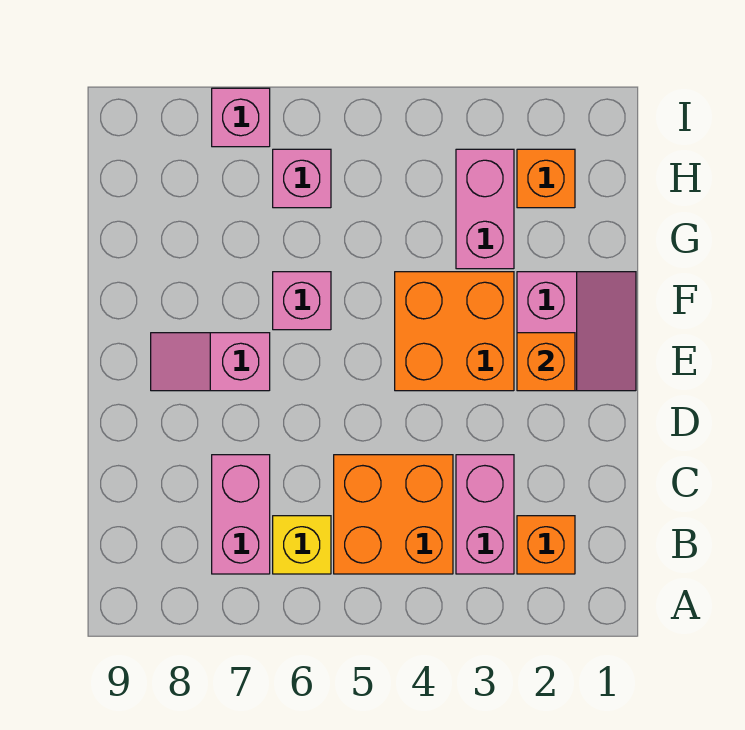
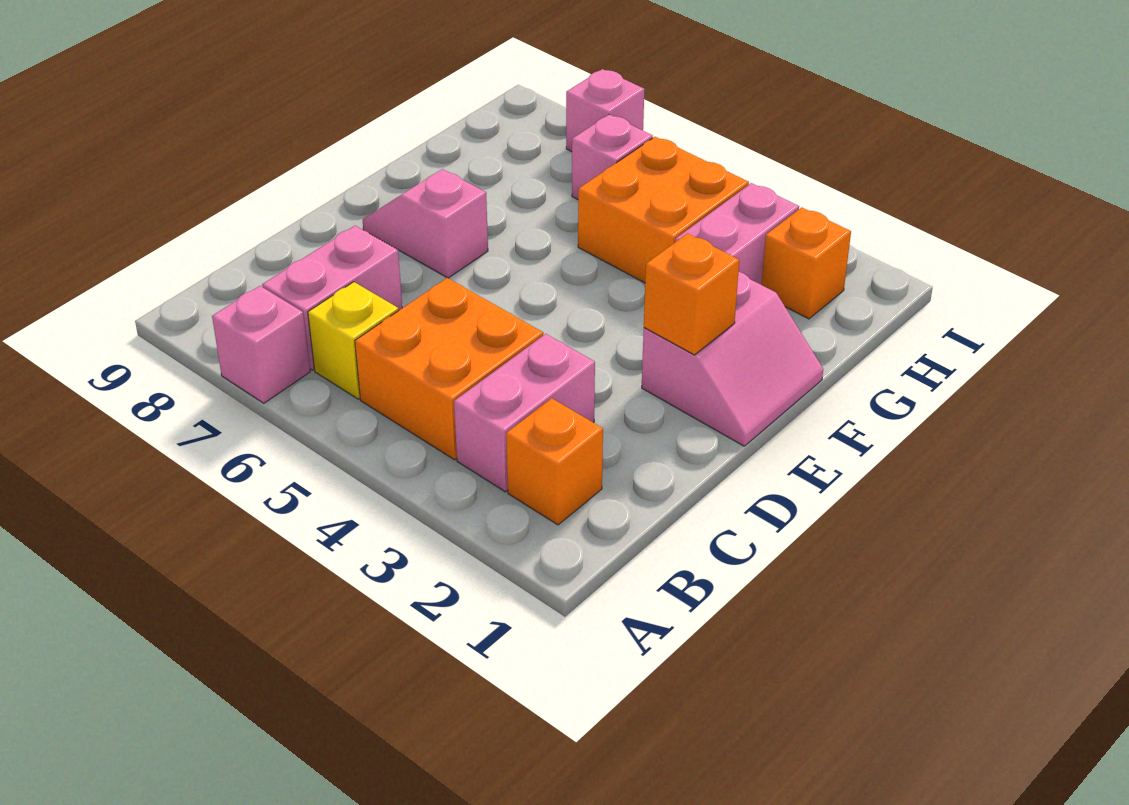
orange 2x2 brick [395,272,514,391] -> orange 2x2 brick moved to [578,137,749,283]
pink 1x1 brick [273,272,331,330] -> pink 1x1 brick moved to [212,286,310,403]

